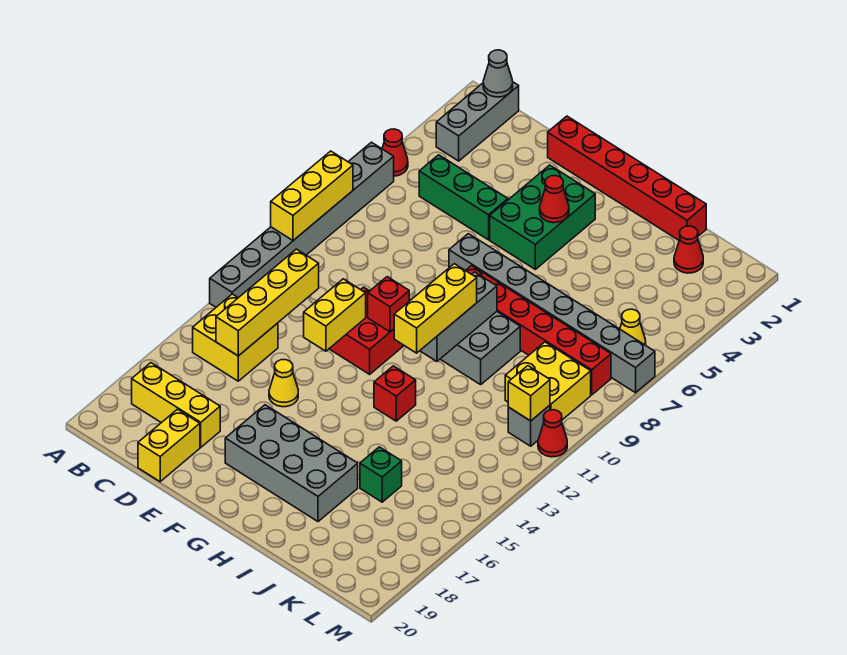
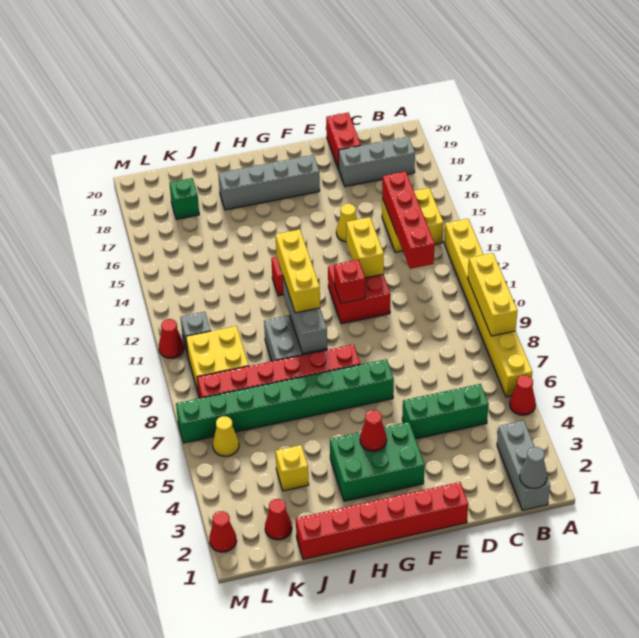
grey 1x8 brick [210,142,394,307] -> yellow 1x8 brick [444,219,532,397]
yellow 1x3 brick [132,363,220,447] -> grey 1x3 brick [339,137,415,187]
yellow 1x4 brick [216,249,319,356] -> red 1x4 brick [382,171,435,269]
yellow 1x2 brick [138,409,200,482] -> red 1x2 brick [326,113,361,169]
green 2x3 brick [490,165,595,269] -> green 2x3 brick turned to [330,422,425,501]
grey 1x8 brick [449,234,655,393] -> green 1x8 brick [176,359,394,443]
grey 2x4 brick [225,405,358,522] -> grey 1x4 brick [218,155,320,210]
green 1x1 brick [360,447,402,502] -> green 1x1 brick moved to [170,178,199,219]
yellow 1x1 brick [508,366,550,421] -> yellow 1x1 brick moved to [276,445,309,491]
none -> red 1x1 cone [209,511,237,552]

